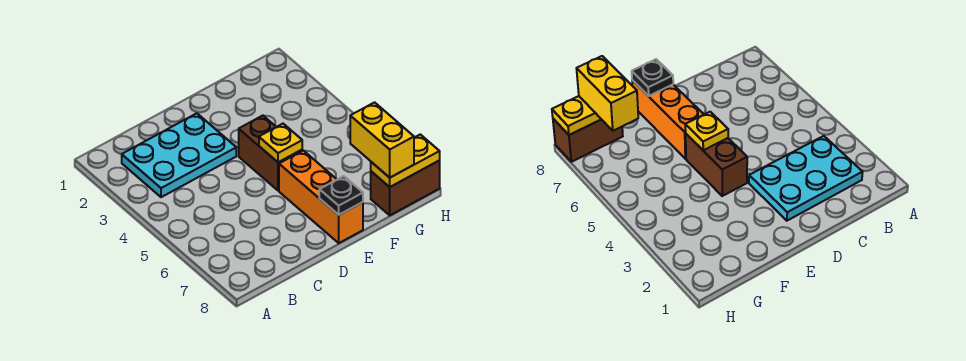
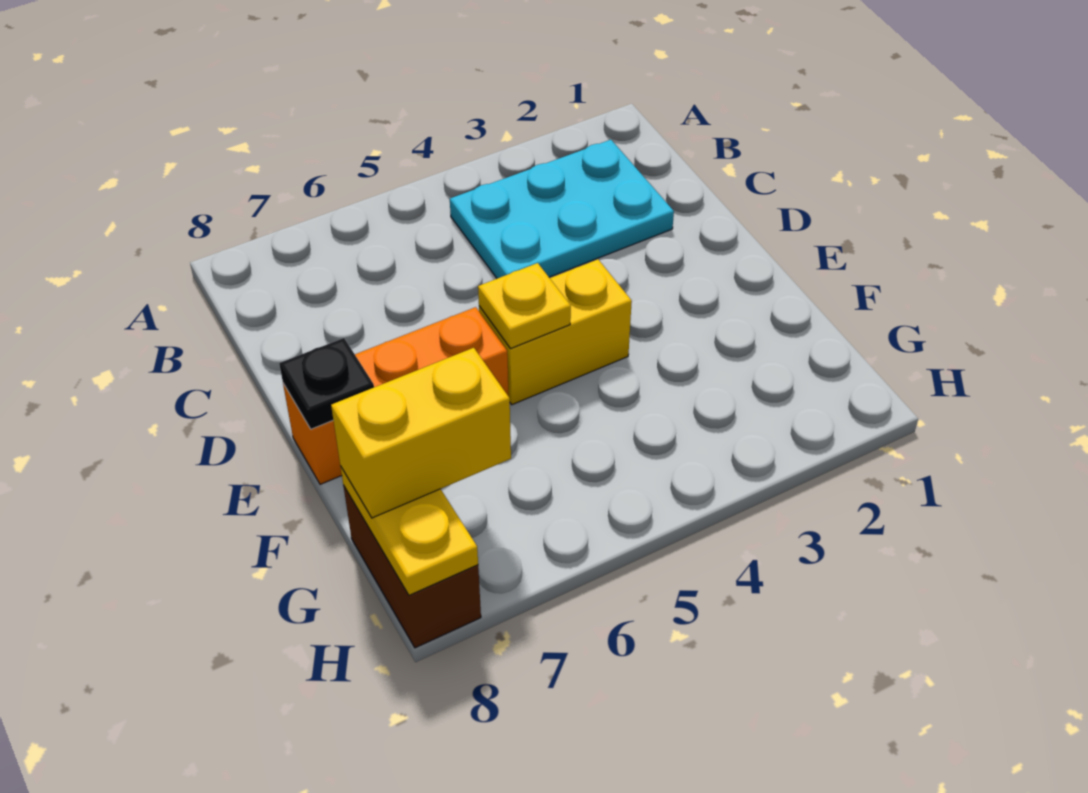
cyan 2x3 plate [122,113,236,197] -> cyan 2x3 plate turned to [450,140,674,278]
brown 1x2 brick [239,116,302,191] -> yellow 1x2 brick [479,259,632,405]

